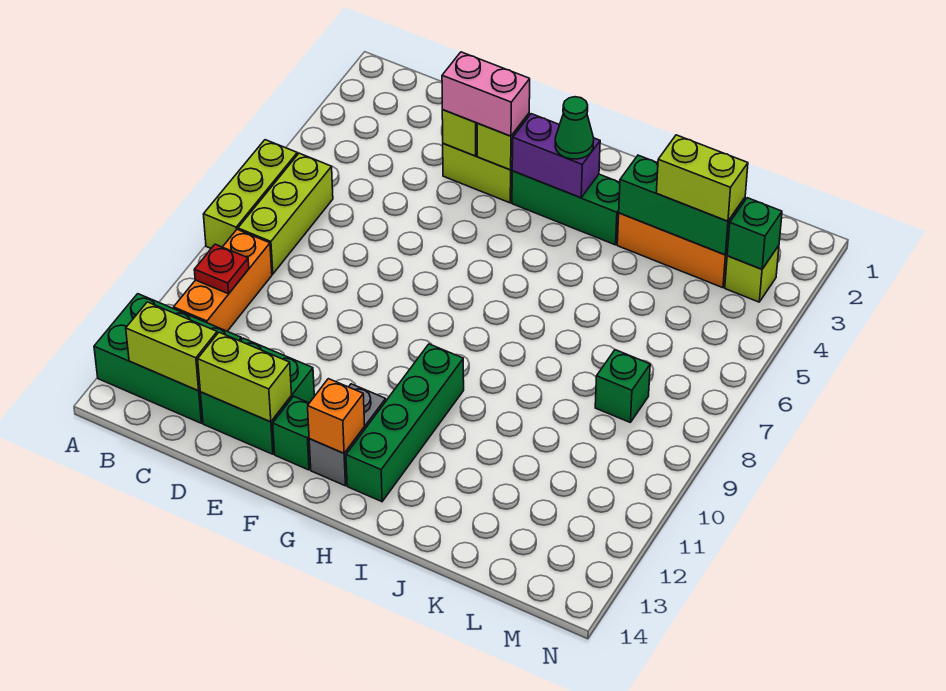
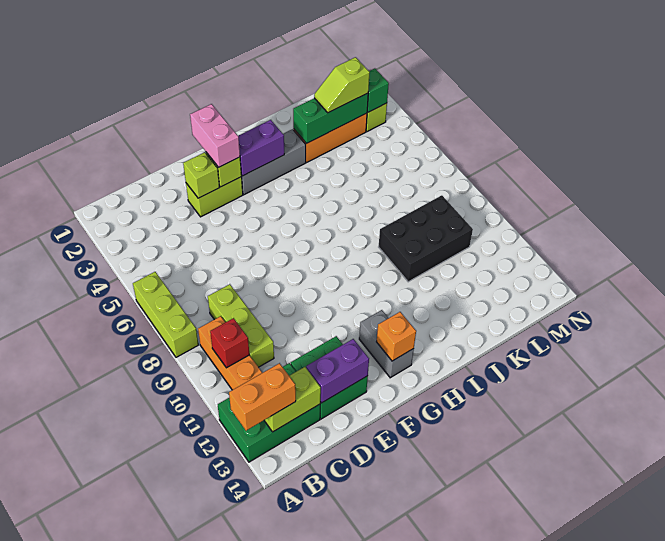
none -> orange 1x2 brick [229,363,296,430]
lime 1x3 brick [238,153,333,274] -> lime 1x3 brick moved to [208,284,274,367]
red 1x1 plate [194,244,249,294] -> red 1x1 brick [210,318,249,368]
lime 1x2 brick [198,332,292,422] -> purple 1x2 brick [306,339,369,403]
pink 1x2 brick [442,52,530,136] -> pink 1x2 brick turned to [190,104,240,167]
green 1x1 brick [273,396,311,470] -> none
green 1x3 brick [512,171,620,245] -> grey 1x3 brick [241,129,306,195]
green 1x1 cone [555,97,594,159] -> none
green 1x4 brick [346,344,464,502] -> none
none -> black 2x3 brick [379,195,473,282]
lime 1x2 brick [656,135,748,221] -> lime 1x2 slope [314,57,370,113]
green 1x1 brick [595,350,650,422] -> none

